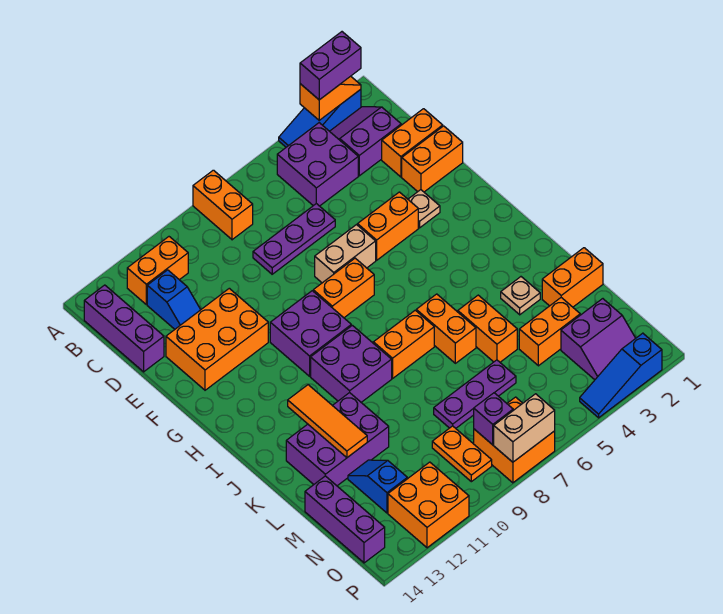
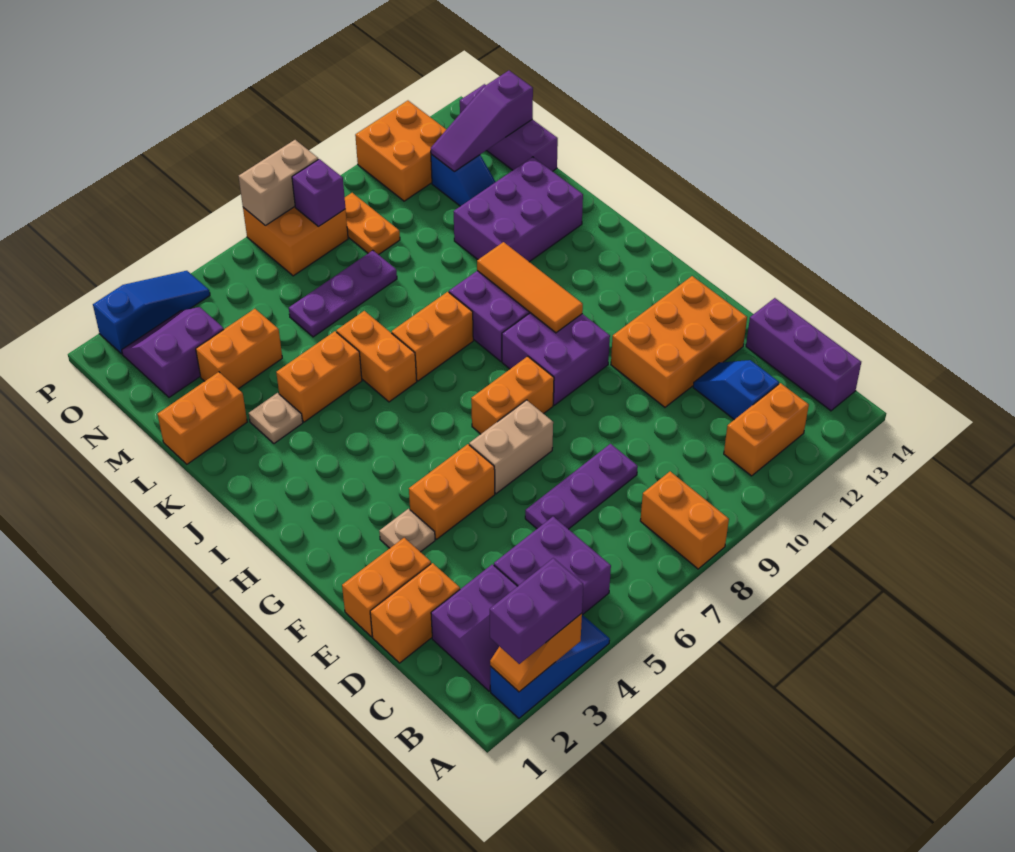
orange 1x3 tile [288,385,367,458] -> orange 1x3 tile moved to [477,242,583,333]
orange 1x2 brick [458,295,517,362] -> orange 1x2 brick turned to [276,331,362,422]
none -> purple 1x3 slope [431,71,533,172]

